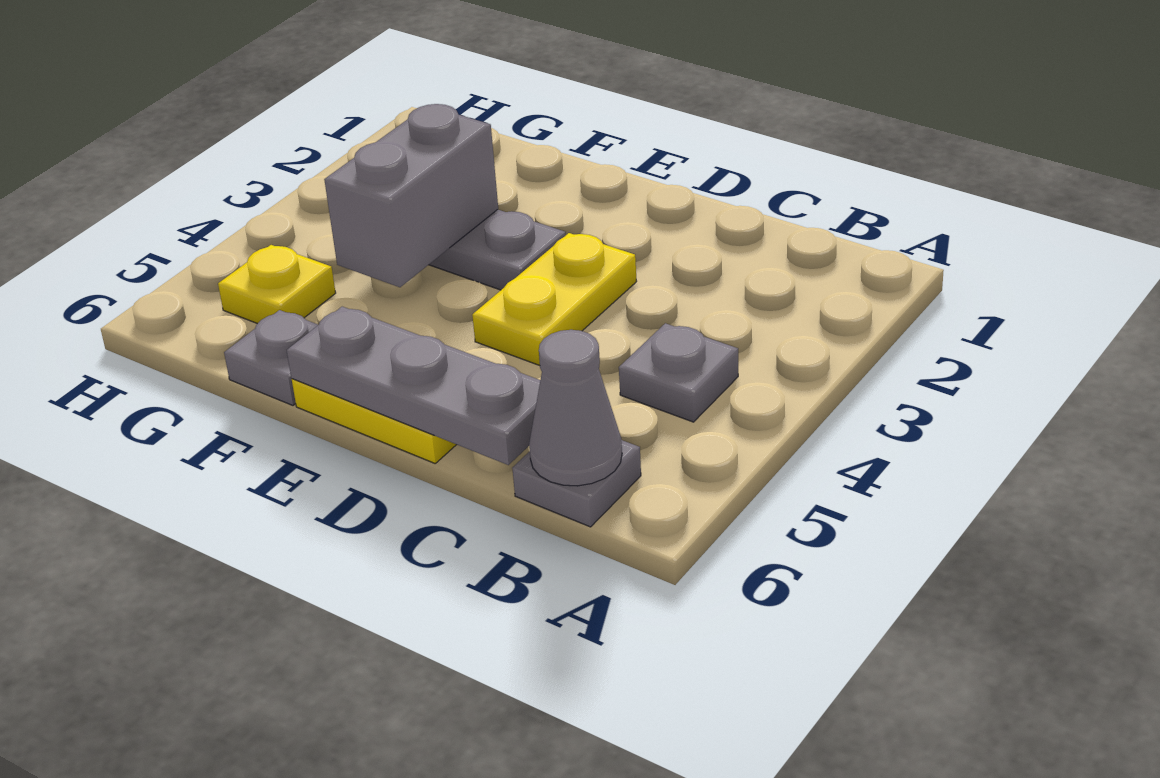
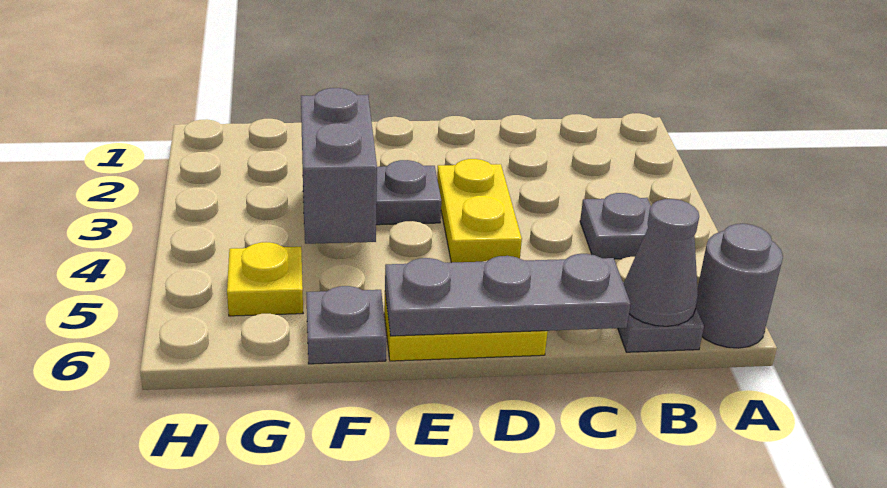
none -> grey 1x1 round brick [696,224,783,348]

